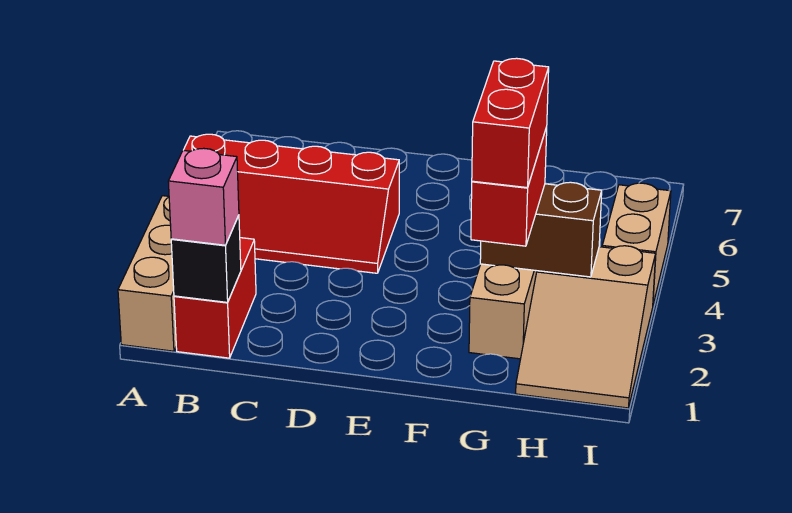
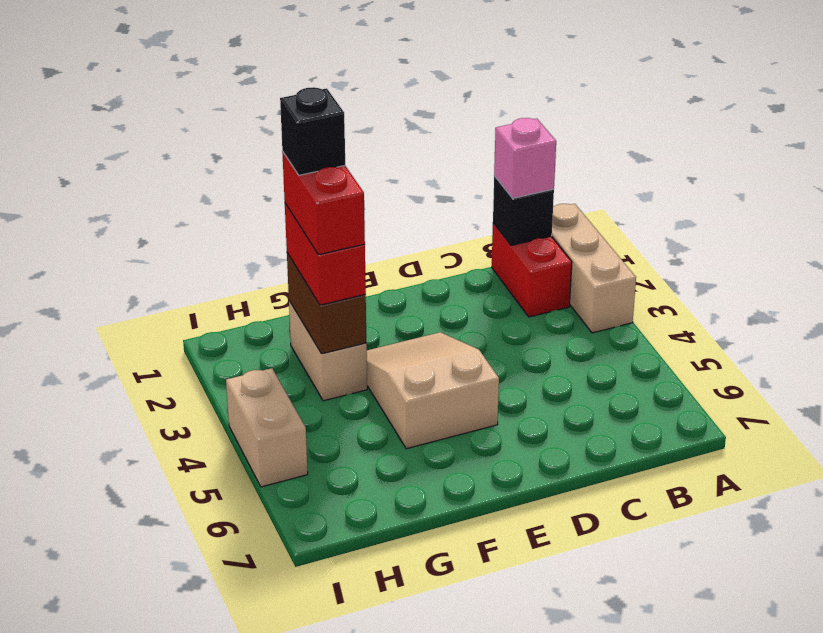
red 2x4 slope [184,134,399,273] -> none
none -> black 1x1 brick [280,87,345,175]
brown 1x2 brick [480,182,602,277] -> brown 1x2 brick turned to [287,253,366,354]
tan 2x3 slope [516,246,656,408] -> tan 2x3 slope moved to [367,332,499,449]

